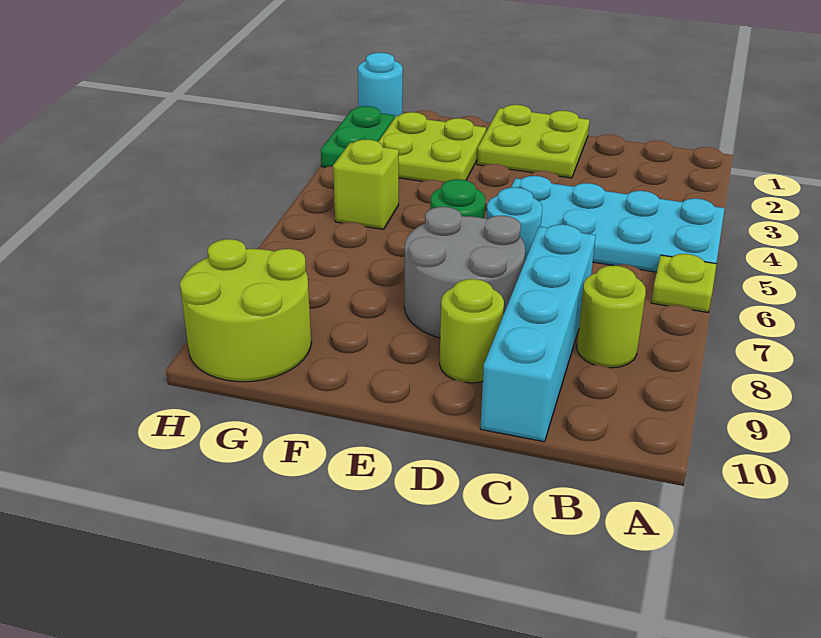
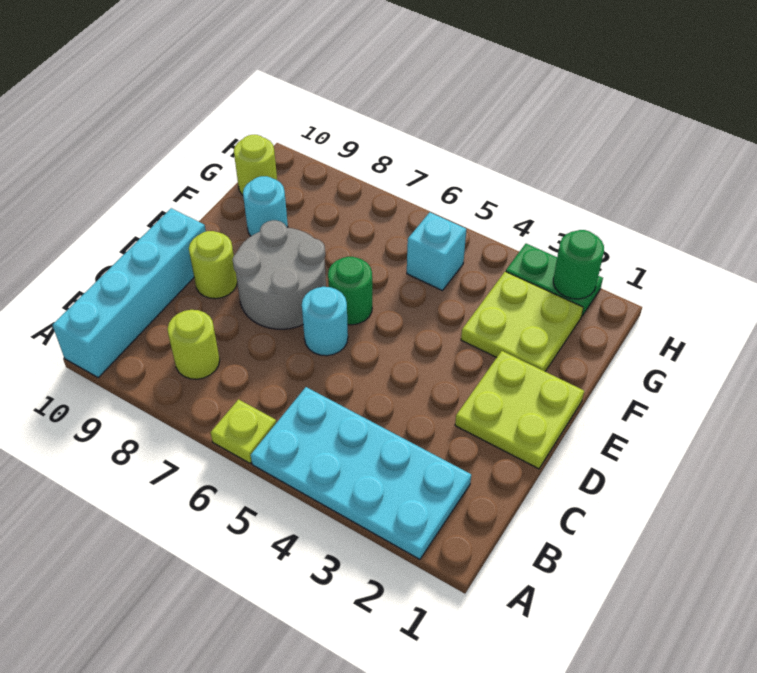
cyan 2x4 plate [511,176,725,272] -> cyan 2x4 plate turned to [251,387,471,559]
cyan 1x4 brick [480,224,596,442] -> cyan 1x4 brick turned to [52,208,206,378]
lime 1x1 brick [333,140,399,229] -> cyan 1x1 brick [407,212,466,291]
lime 2x2 round brick [180,239,311,382] -> lime 1x1 round brick [234,135,277,195]
cyan 1x1 round brick [358,53,403,118] -> cyan 1x1 round brick moved to [243,176,288,236]
none -> green 1x1 round brick [553,230,604,299]

